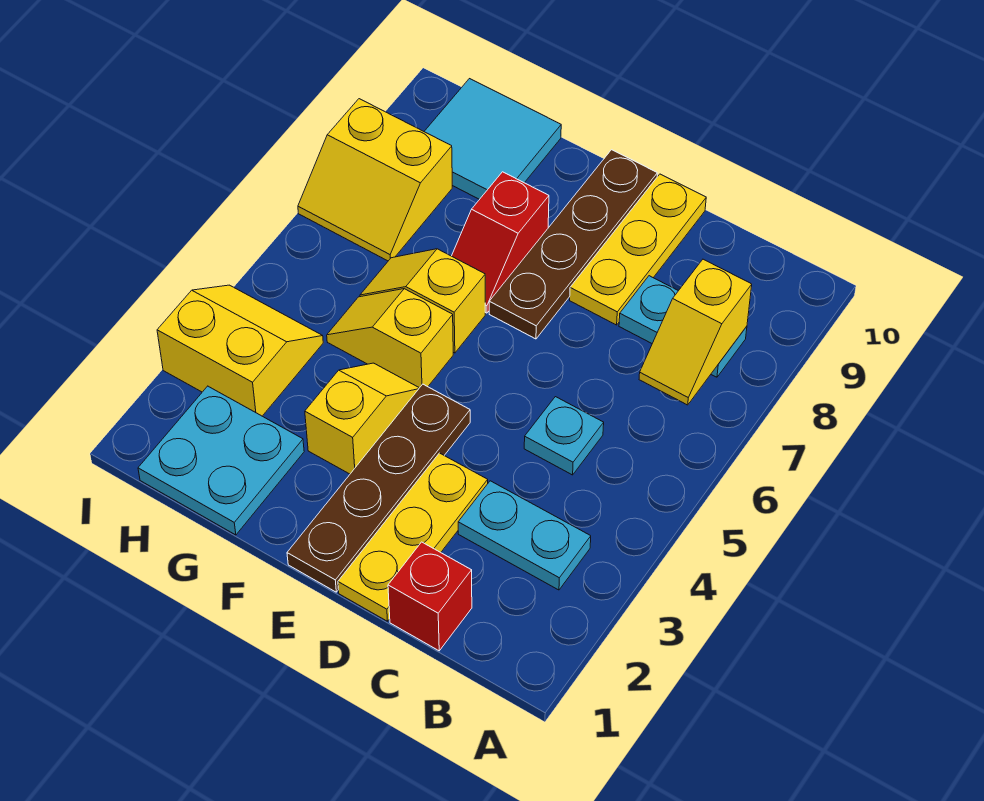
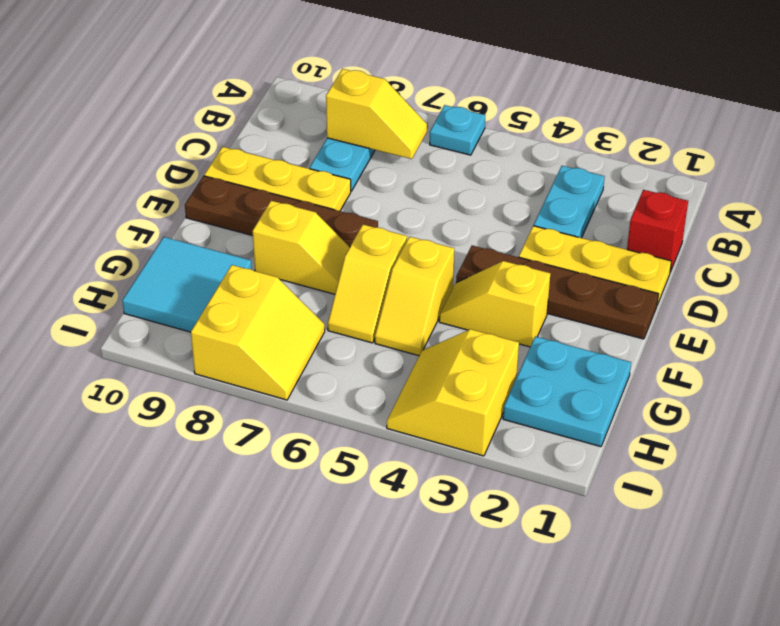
cyan 1x1 plate [524,397,604,475] -> cyan 1x1 plate moved to [430,105,485,155]
red 1x2 slope [452,172,549,313] -> yellow 1x2 slope [253,201,350,294]

